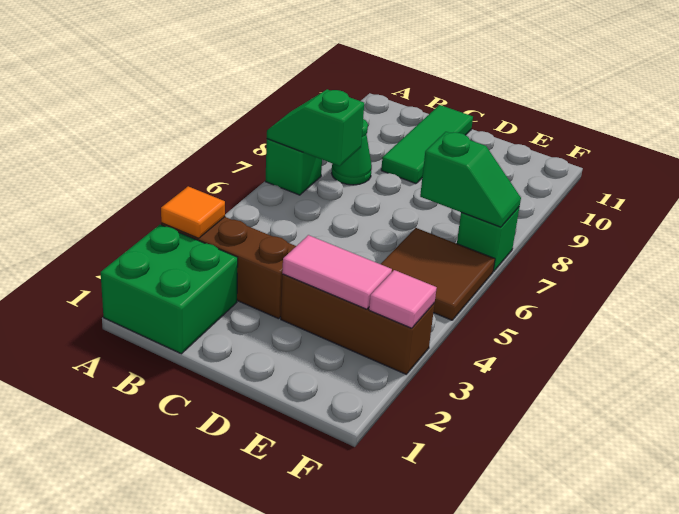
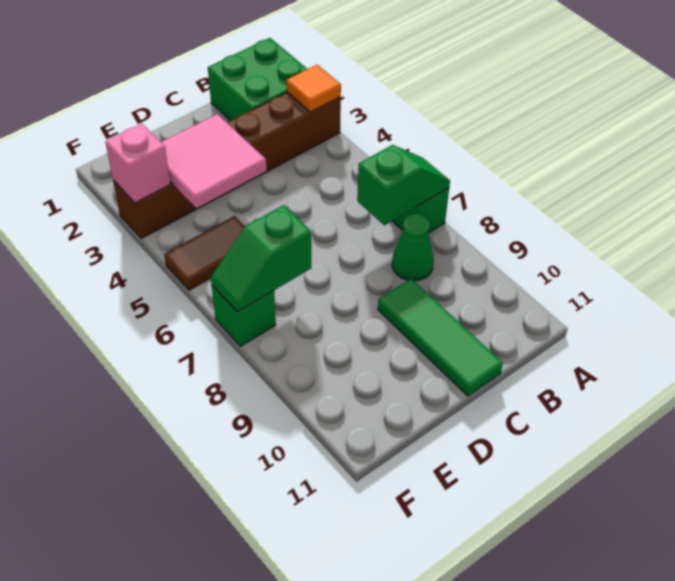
pink 1x2 tile [282,235,392,309] -> pink 2x2 tile [161,114,267,208]
brown 2x2 tile [381,228,495,320] -> brown 1x2 tile [164,216,245,290]
pink 1x1 tile [369,270,437,328] -> pink 1x1 brick [105,124,170,203]

